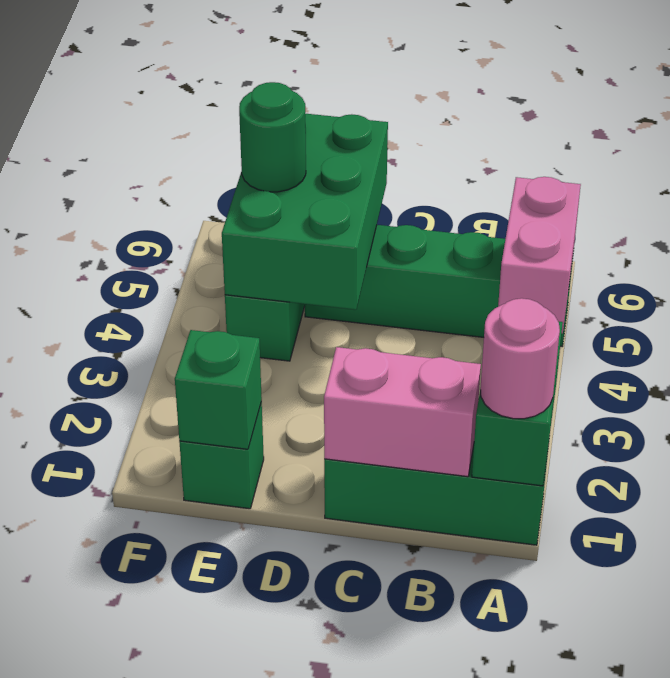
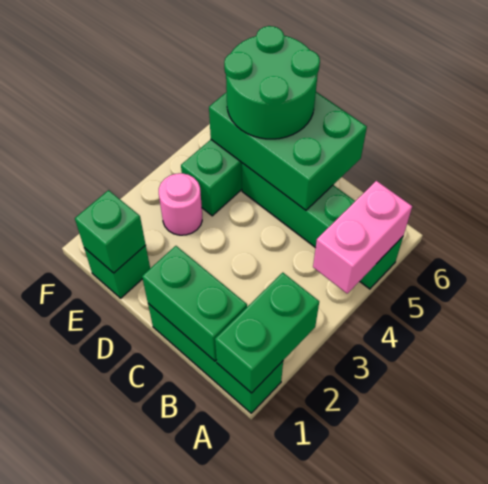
pink 1x1 round brick [480,298,560,419] -> pink 1x1 round brick moved to [159,173,202,235]
pink 1x2 brick [324,347,481,477] -> green 1x2 brick [142,246,247,361]
green 2x3 brick [222,114,388,310] -> green 2x3 brick turned to [209,92,367,210]
green 1x1 round brick [239,82,306,192] -> green 2x2 round brick [224,26,320,139]

